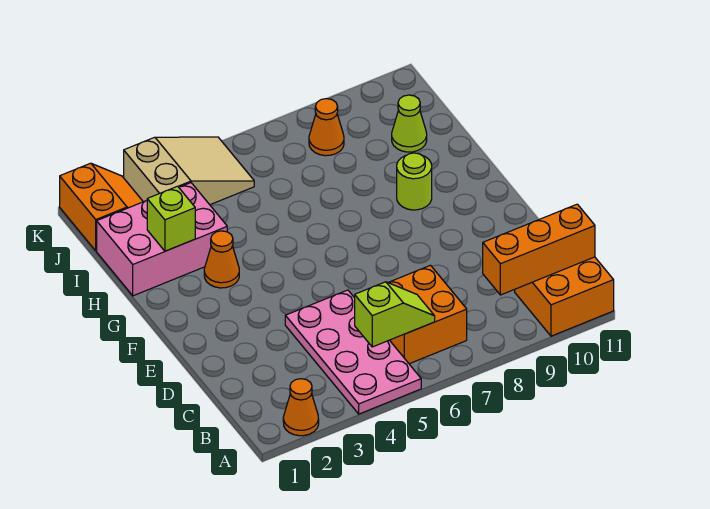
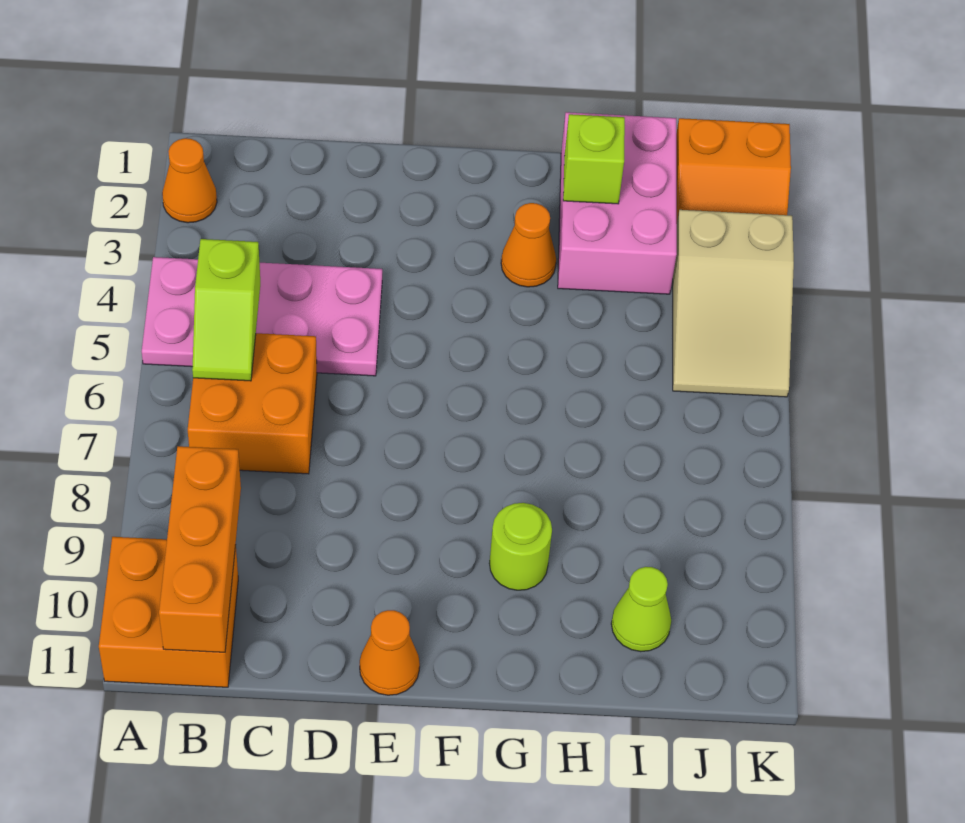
orange 1x1 cone [309,99,344,156] -> orange 1x1 cone moved to [360,610,420,695]

